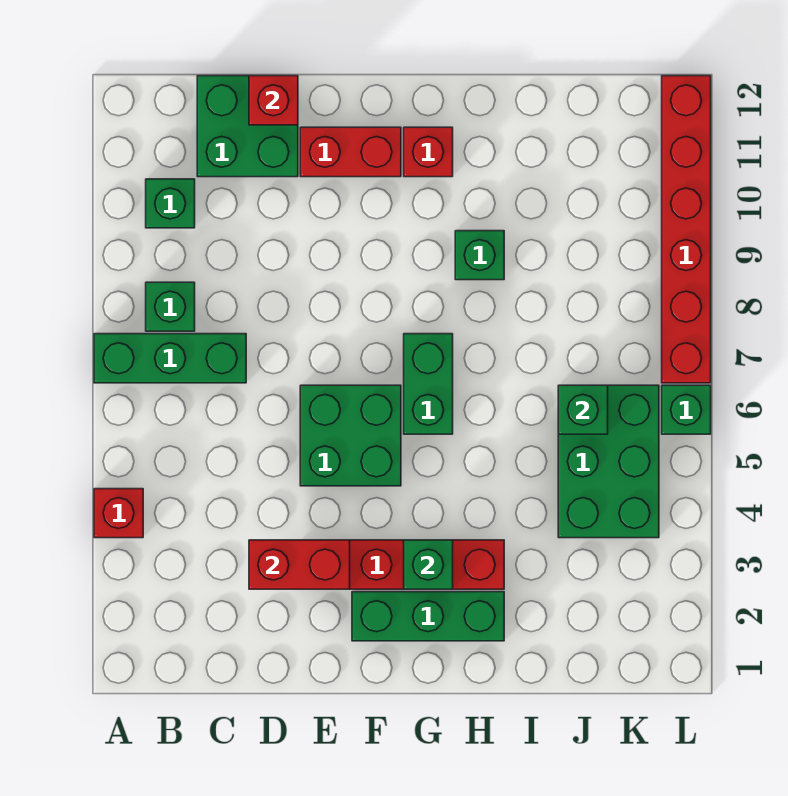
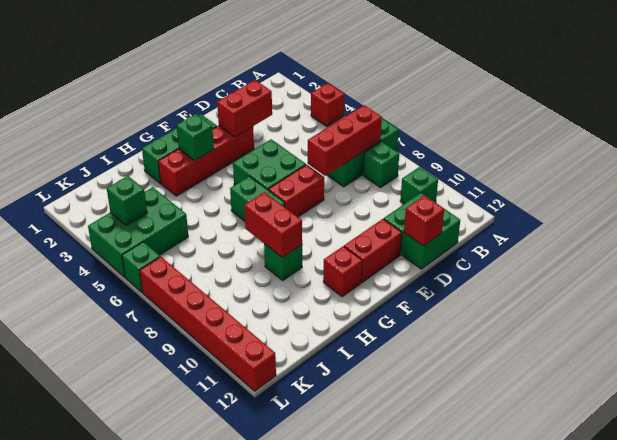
none -> red 1x3 brick [308,105,382,176]
none -> red 1x2 brick [268,165,324,217]
none -> red 1x2 brick [244,192,302,257]
green 2x3 brick [558,385,659,538] -> green 2x3 brick turned to [88,187,188,277]
green 1x1 brick [558,385,608,434] -> green 1x1 brick moved to [107,176,147,225]

